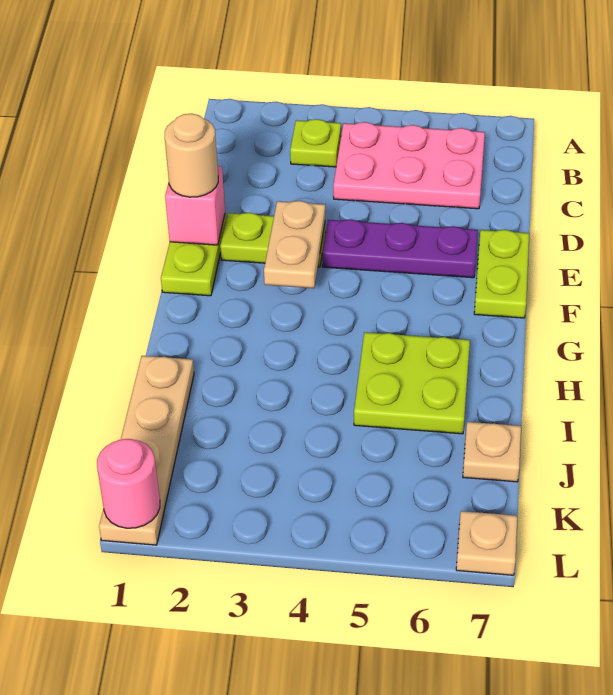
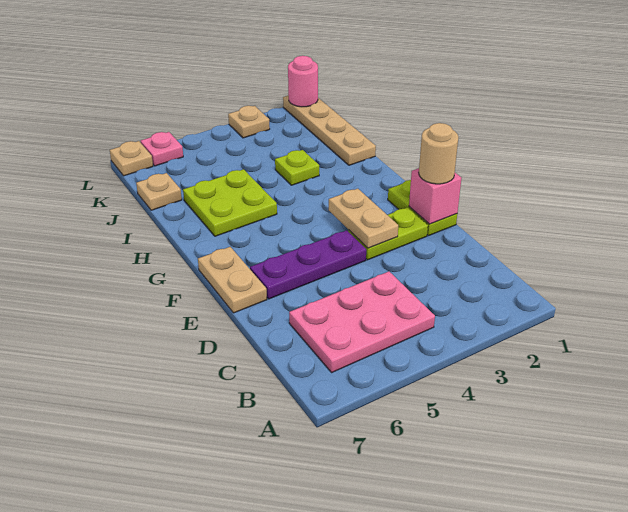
lime 1x1 plate [290,119,341,167] -> lime 1x1 plate moved to [275,150,319,185]
lime 1x2 plate [474,230,529,318] -> tan 1x2 plate [198,247,267,313]
none -> tan 1x1 plate [228,106,270,138]
none -> pink 1x1 plate [141,132,183,166]

